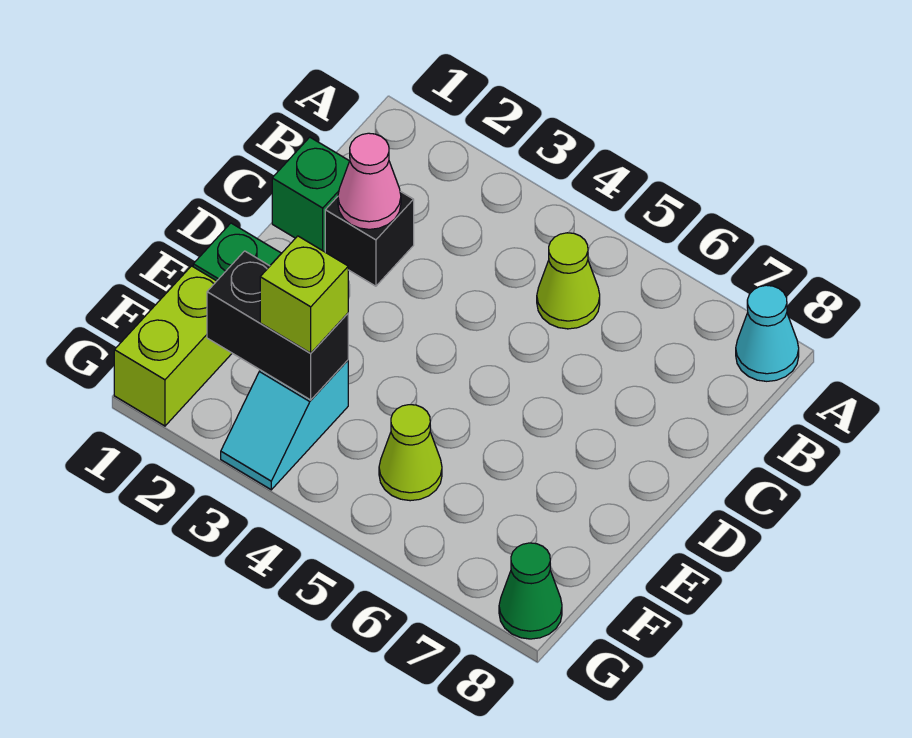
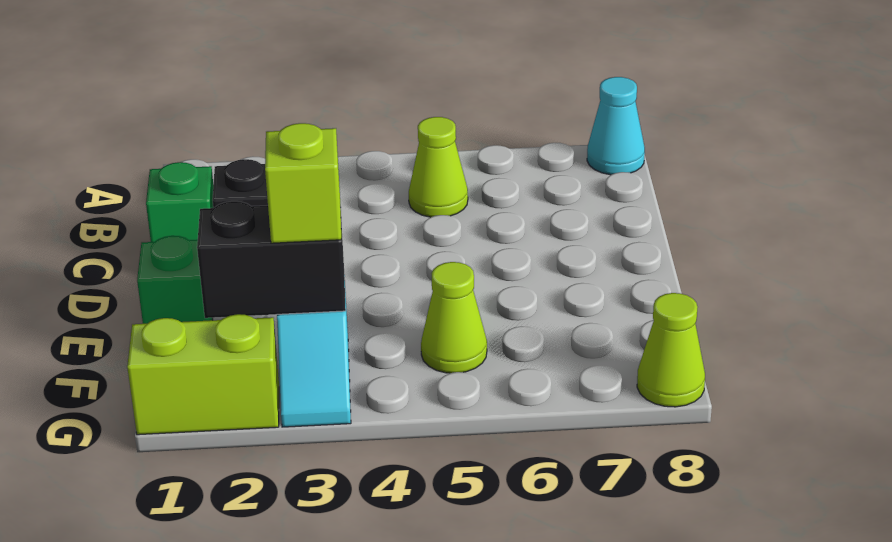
pink 1x1 cone [338,133,401,229] -> none
lime 1x2 brick [114,266,232,426] -> lime 1x2 brick turned to [127,314,279,435]
green 1x1 cone [499,543,562,639] -> lime 1x1 cone [637,293,705,407]

